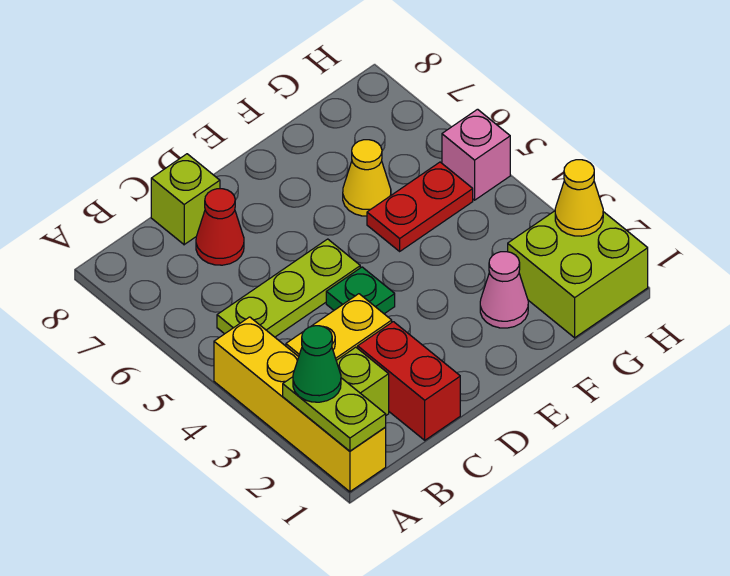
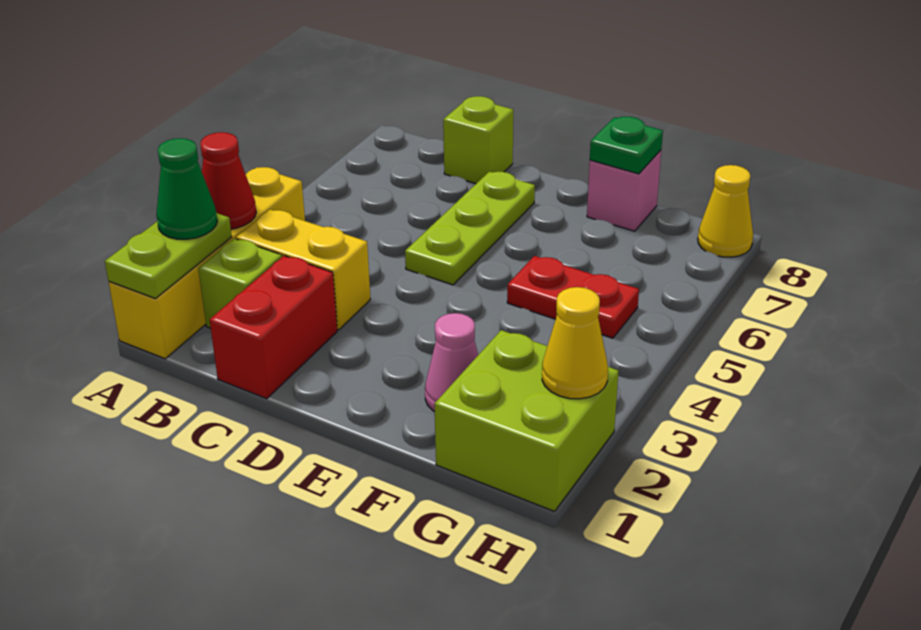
lime 1x3 plate [217,239,360,337] -> lime 1x3 plate turned to [405,171,535,285]
red 1x1 cone [196,189,244,265] -> red 1x1 cone moved to [200,132,256,229]
green 1x1 plate [326,267,395,314] -> green 1x1 plate moved to [590,117,663,174]
yellow 1x1 cone [343,140,391,216] -> yellow 1x1 cone moved to [698,165,753,257]
pink 1x1 brick [442,109,510,200] -> pink 1x1 brick moved to [587,150,661,231]

